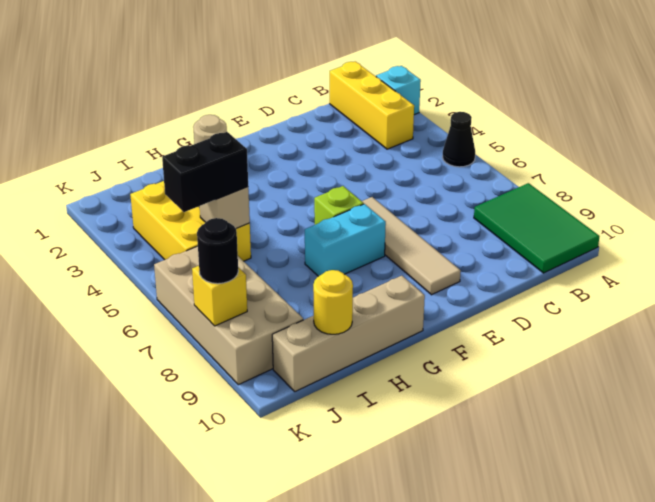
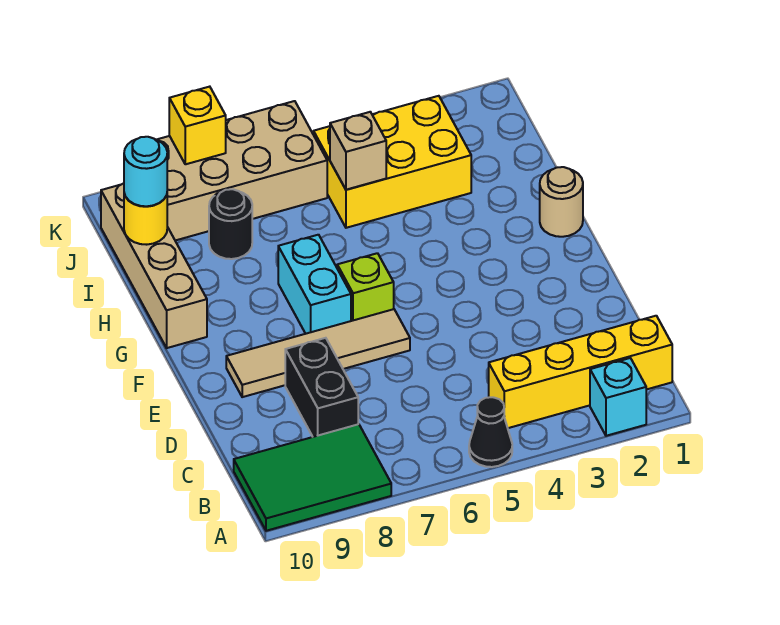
yellow 1x3 brick [330,61,414,149] -> yellow 1x4 brick [489,316,672,428]
black 1x2 brick [162,132,248,212] -> black 1x2 brick moved to [285,338,358,437]
none -> cyan 1x1 round brick [124,137,167,206]
black 1x1 round brick [197,218,238,284] -> black 1x1 round brick moved to [209,189,252,259]

